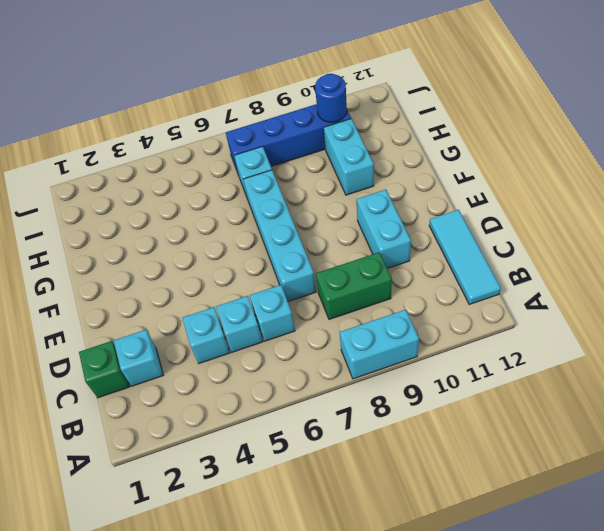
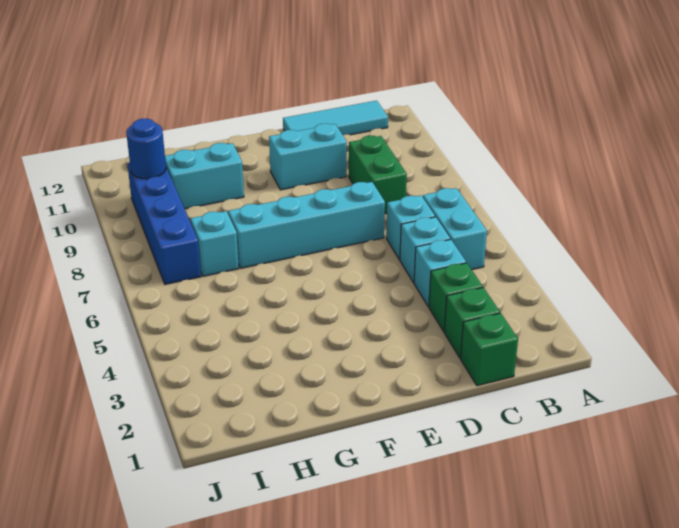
cyan 1x2 brick [340,310,419,379] -> cyan 1x2 brick moved to [423,188,487,270]
cyan 1x1 brick [114,330,163,386] -> green 1x1 brick [444,287,500,358]
none -> green 1x1 brick [429,263,483,332]

